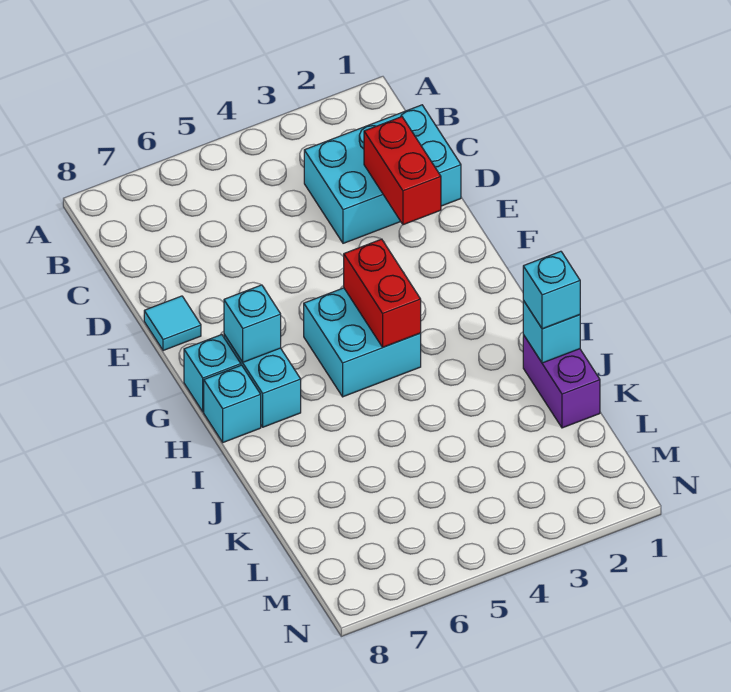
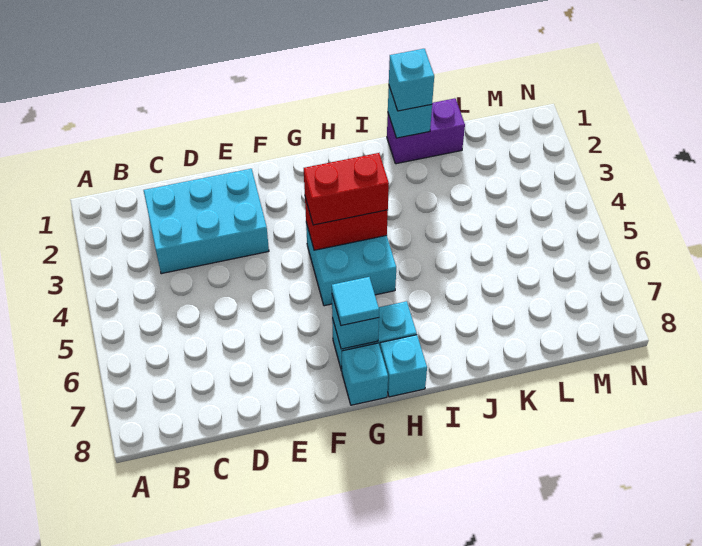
cyan 2x3 brick [304,105,461,243] -> cyan 2x3 brick turned to [144,169,269,274]
red 1x2 brick [364,117,441,225] -> red 1x2 brick moved to [304,153,389,225]
cyan 1x1 tile [144,296,201,351] -> cyan 1x1 tile moved to [332,277,379,326]

